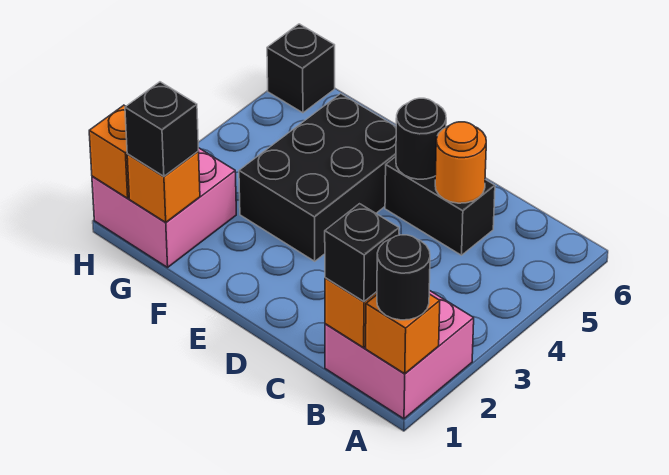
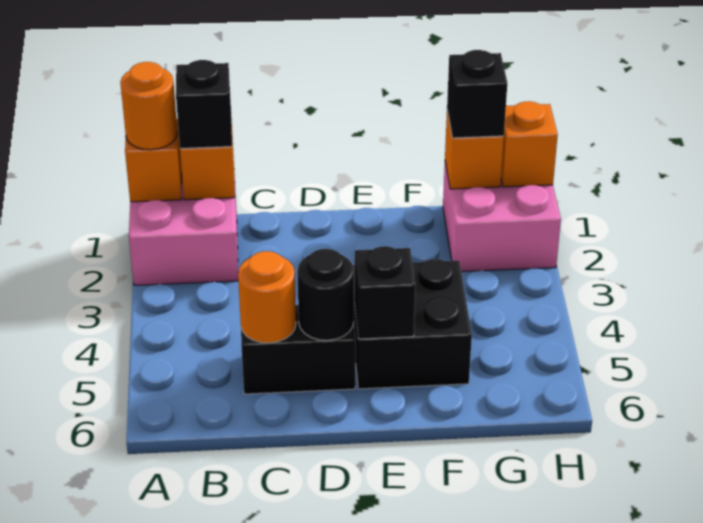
black 1x1 round brick [377,235,430,320] -> orange 1x1 round brick [120,62,178,150]
black 2x3 brick [239,94,396,261] -> black 2x2 brick [353,259,472,389]
black 1x1 brick [267,24,335,113] -> black 1x1 brick moved to [355,246,415,339]

